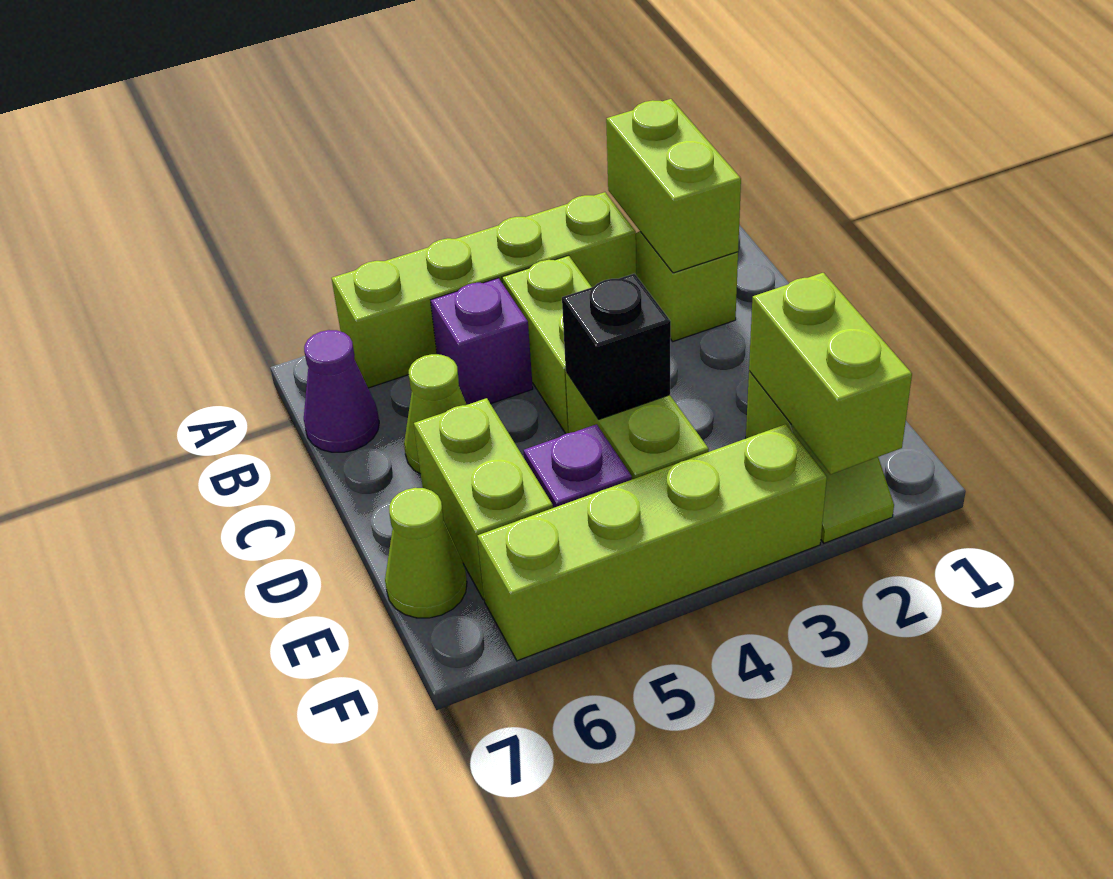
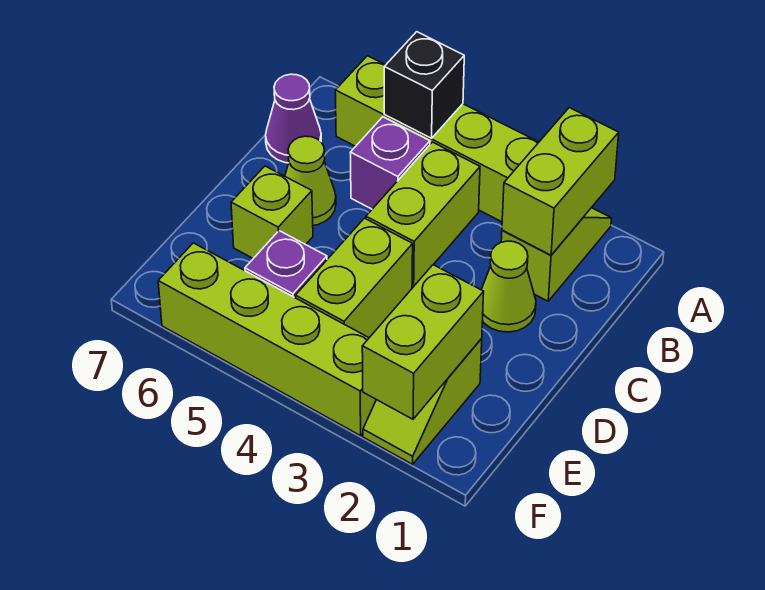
black 1x1 brick [562,274,671,419] -> black 1x1 brick moved to [384,32,464,138]
lime 1x2 brick [414,398,553,600] -> lime 1x1 brick [231,166,313,258]
lime 1x1 cone [385,488,467,618] -> lime 1x1 cone moved to [481,241,536,332]

